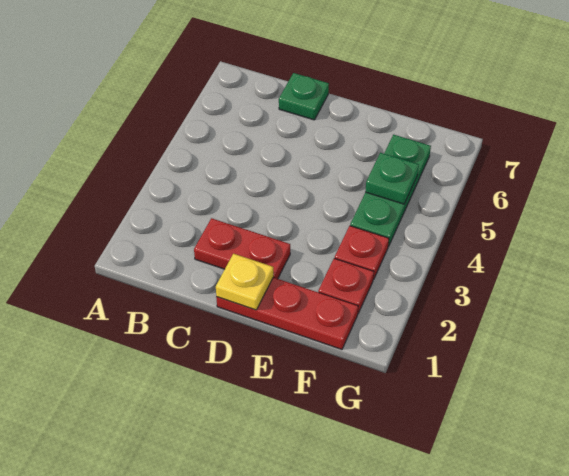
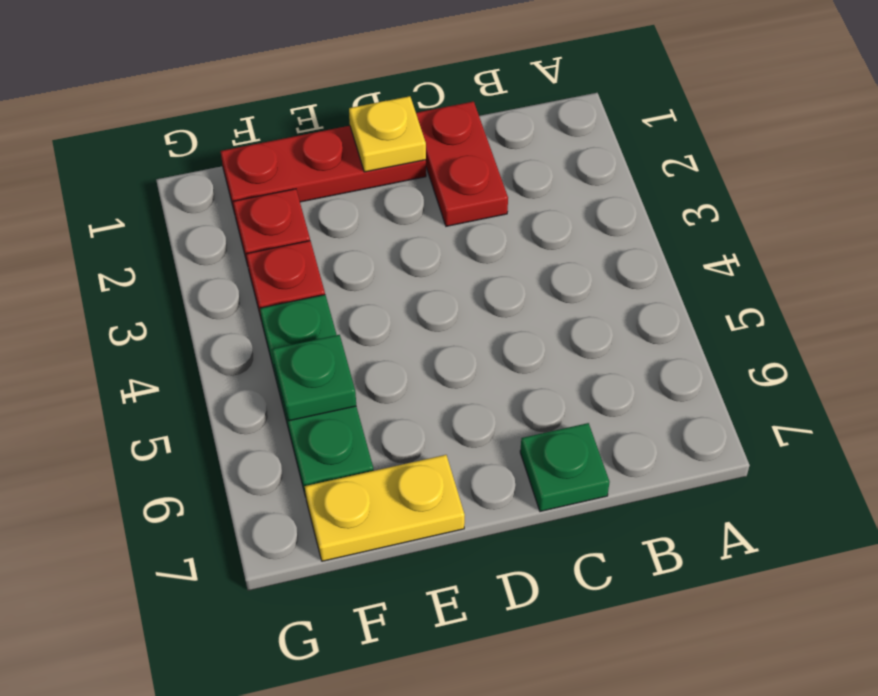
red 1x2 plate [194,218,290,279] -> red 1x2 plate turned to [416,102,508,226]
none -> yellow 1x2 plate [305,455,465,561]

